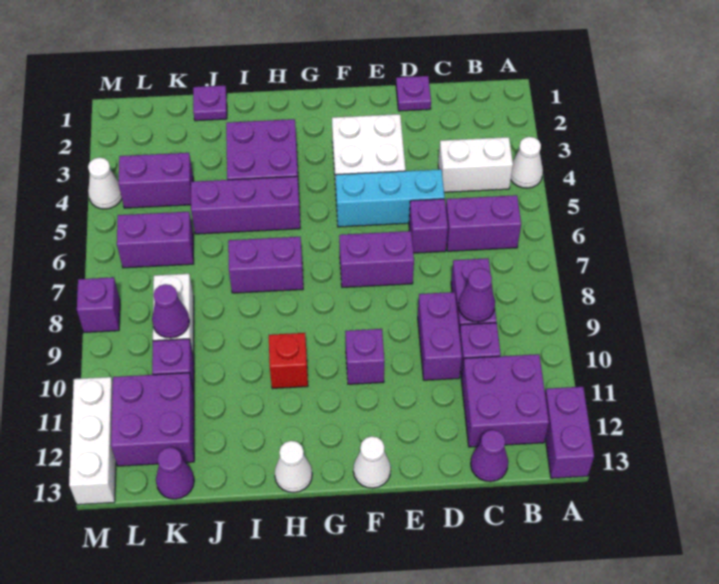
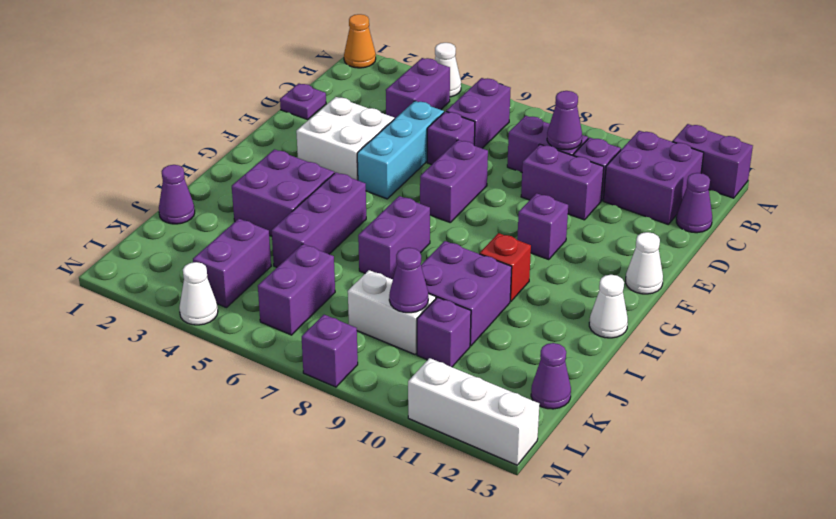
none -> orange 1x1 cone [344,14,376,68]
white 1x2 brick [438,137,513,192] -> purple 1x2 brick [386,58,450,119]
purple 1x1 plate [193,85,227,121] -> purple 1x1 cone [159,165,195,224]
purple 2x2 brick [111,373,194,466] -> purple 2x2 brick moved to [421,241,512,346]

